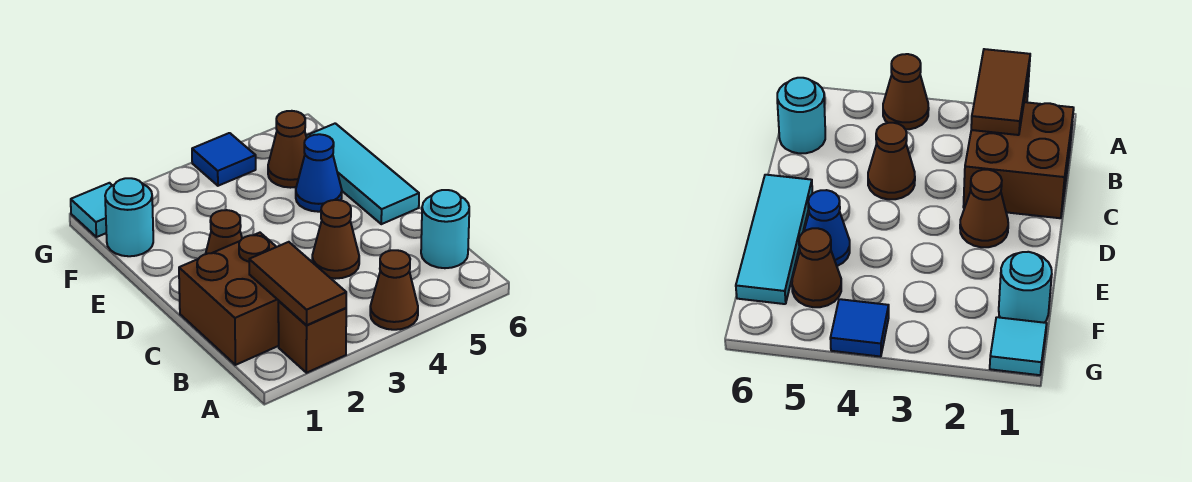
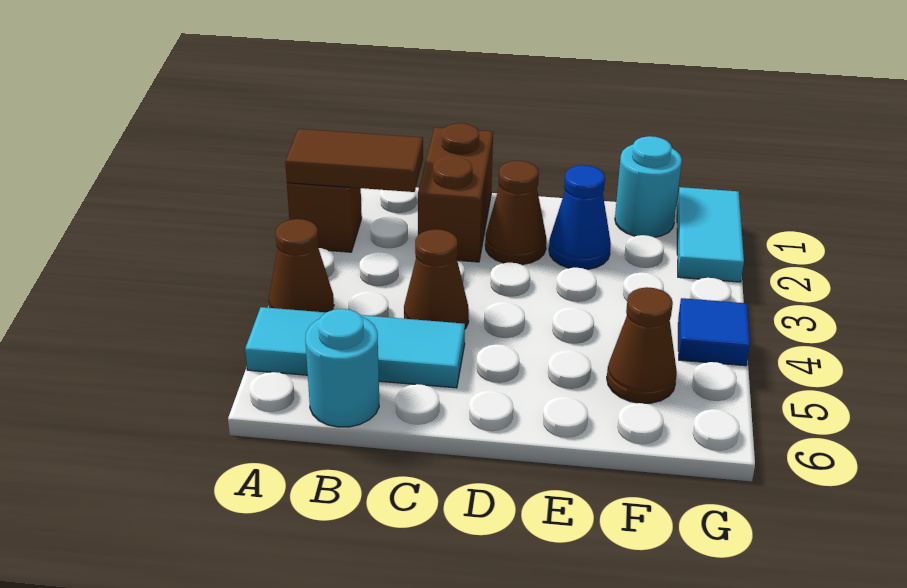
brown 2x2 brick [179,233,279,365] -> brown 1x2 brick [418,123,493,262]
cyan 1x3 tile [306,123,419,224] -> cyan 1x3 tile moved to [245,307,465,388]
blue 1x1 cone [296,134,342,212] -> blue 1x1 cone moved to [549,165,611,270]
cyan 1x1 tile [71,183,112,237] -> cyan 1x2 tile [677,187,744,282]

